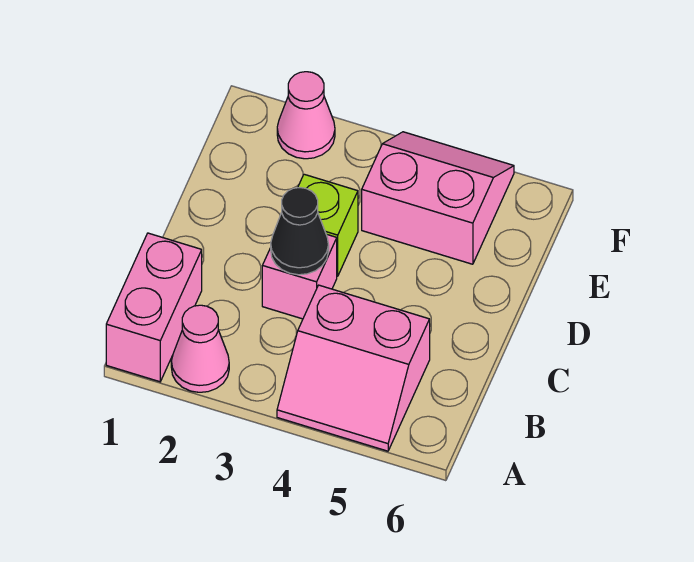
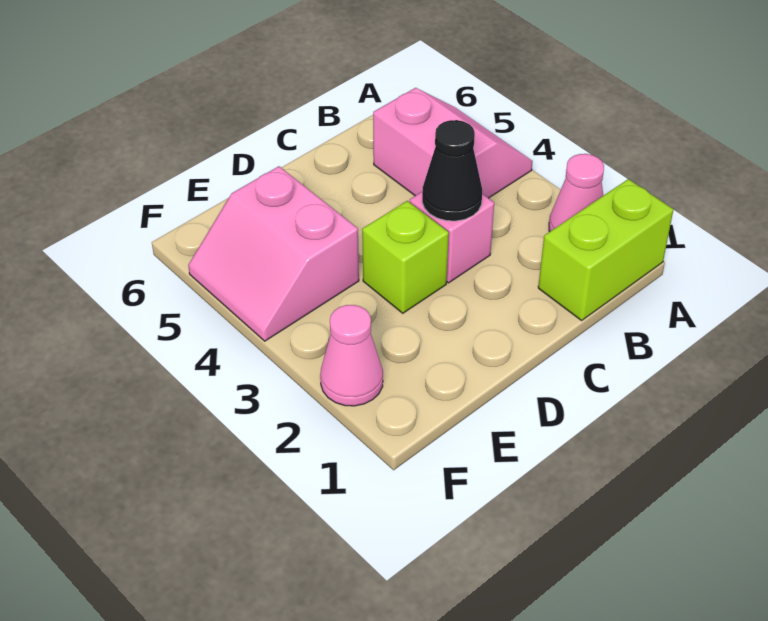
pink 1x2 brick [106,233,202,382] -> lime 1x2 brick [538,179,673,320]

